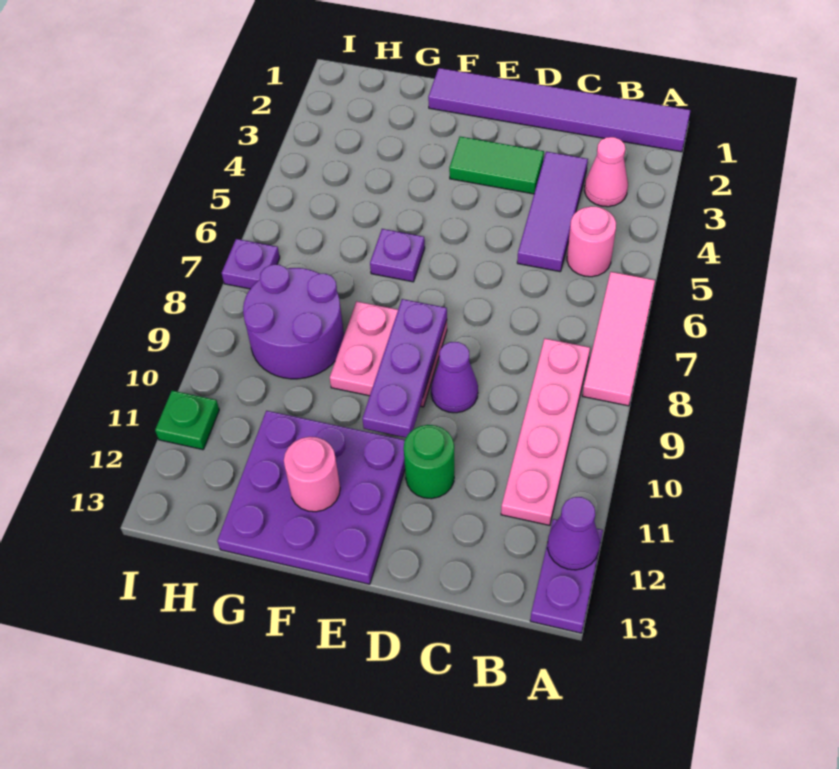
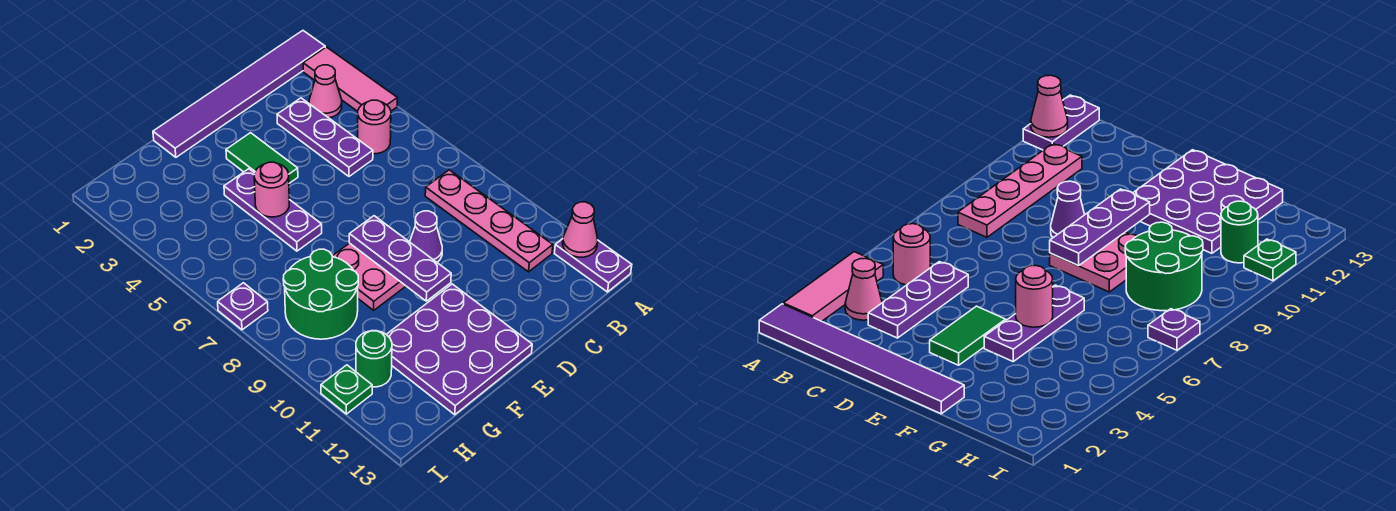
pink 1x3 tile [582,272,655,406] -> pink 1x3 tile moved to [303,47,397,111]
purple 1x1 cone [548,497,600,570] -> pink 1x1 cone [563,202,598,257]
purple 1x3 tile [517,152,588,272] -> purple 1x3 plate [277,98,373,176]
green 1x2 tile [449,137,544,194] -> green 1x2 tile turned to [226,133,298,183]
green 1x1 round brick [404,425,454,499] -> green 1x1 round brick moved to [356,331,392,387]
purple 1x1 plate [370,229,425,282] -> purple 1x3 plate [224,169,322,251]
pink 1x1 round brick [284,437,340,512] -> pink 1x1 round brick moved to [254,162,289,217]
purple 2x2 round brick [243,265,344,379] -> green 2x2 round brick [283,249,358,339]

